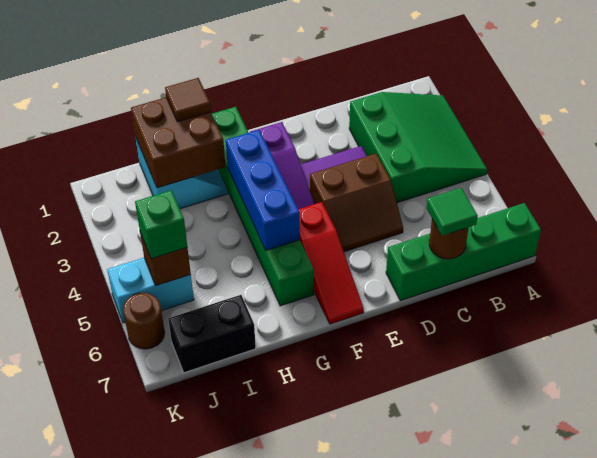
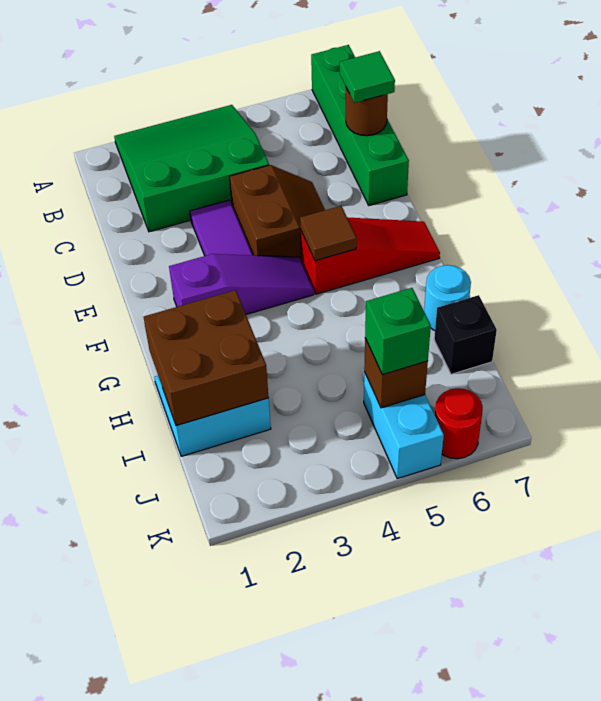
green 1x6 brick [212,107,314,306] -> none
blue 1x3 brick [226,130,300,250] -> none
brown 1x1 tile [165,78,211,122] -> brown 1x1 tile moved to [300,206,357,261]
none -> cyan 1x1 round brick [424,265,471,331]
black 1x2 brick [168,295,256,373] -> black 1x1 brick [434,295,497,374]
brown 1x1 round brick [123,293,165,349] -> red 1x1 round brick [435,388,483,459]

